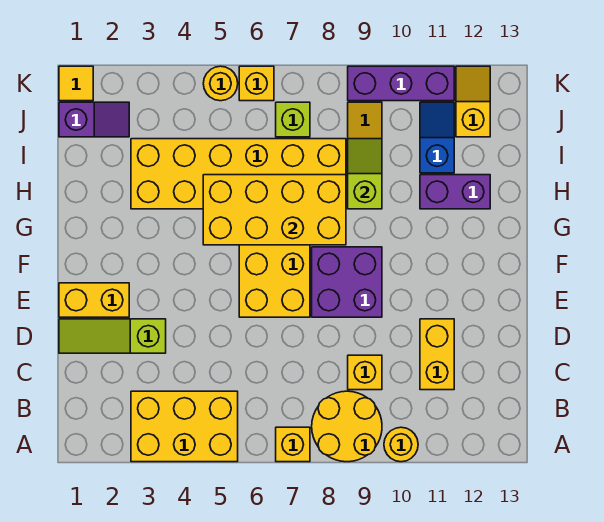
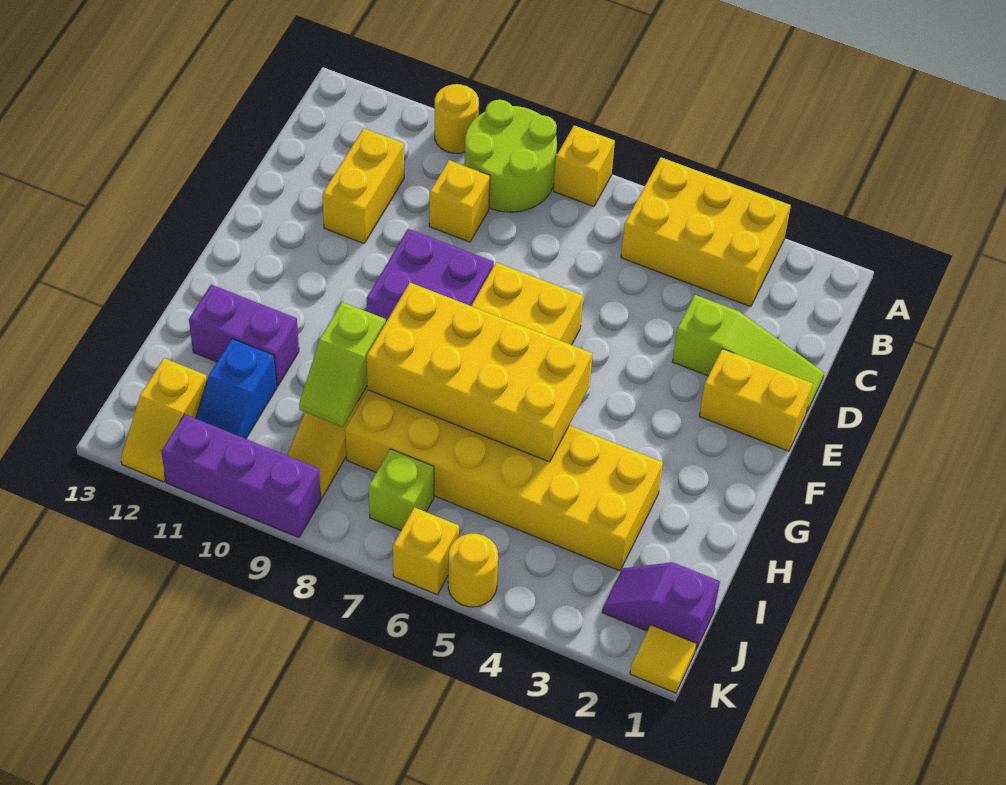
yellow 2x2 round brick [312,391,382,462] -> lime 2x2 round brick [465,100,557,212]

